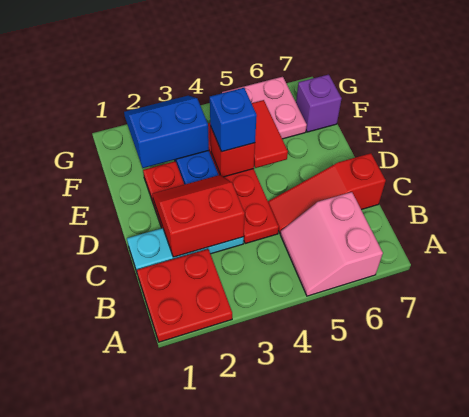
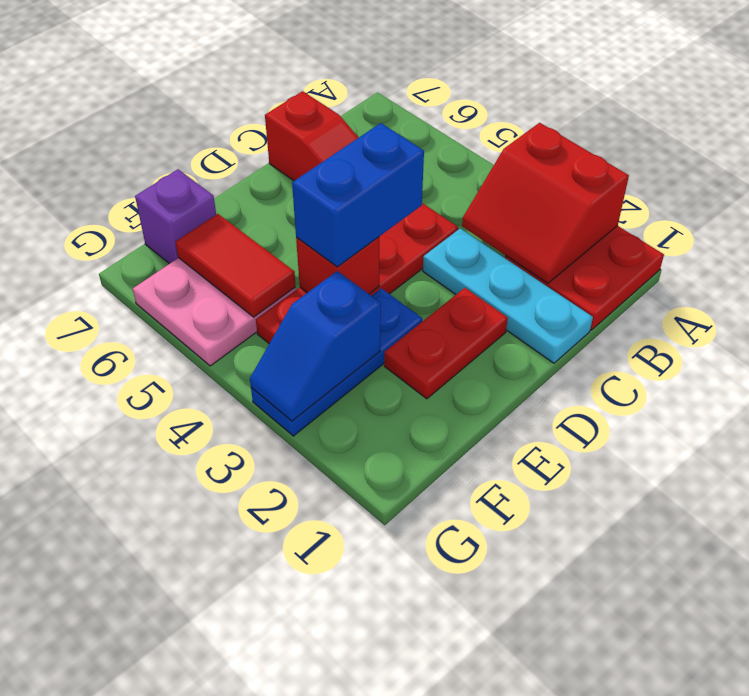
pink 2x2 slope [280,192,383,296] -> none
red 2x2 slope [152,175,245,257] -> red 2x2 slope moved to [462,123,629,283]
blue 1x1 brick [210,88,257,152] -> blue 1x2 brick [292,123,424,267]
red 1x2 tile [252,100,288,168] -> red 1x2 tile turned to [175,214,296,317]
blue 2x2 slope [124,96,209,168] -> blue 1x2 slope [250,271,381,421]

